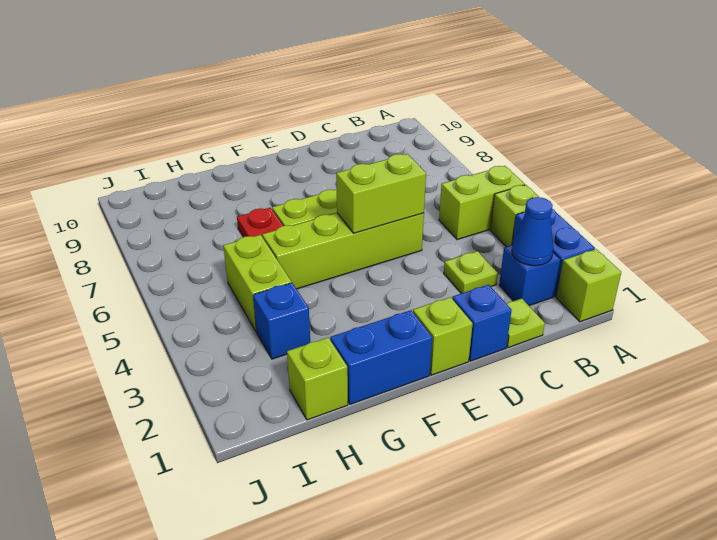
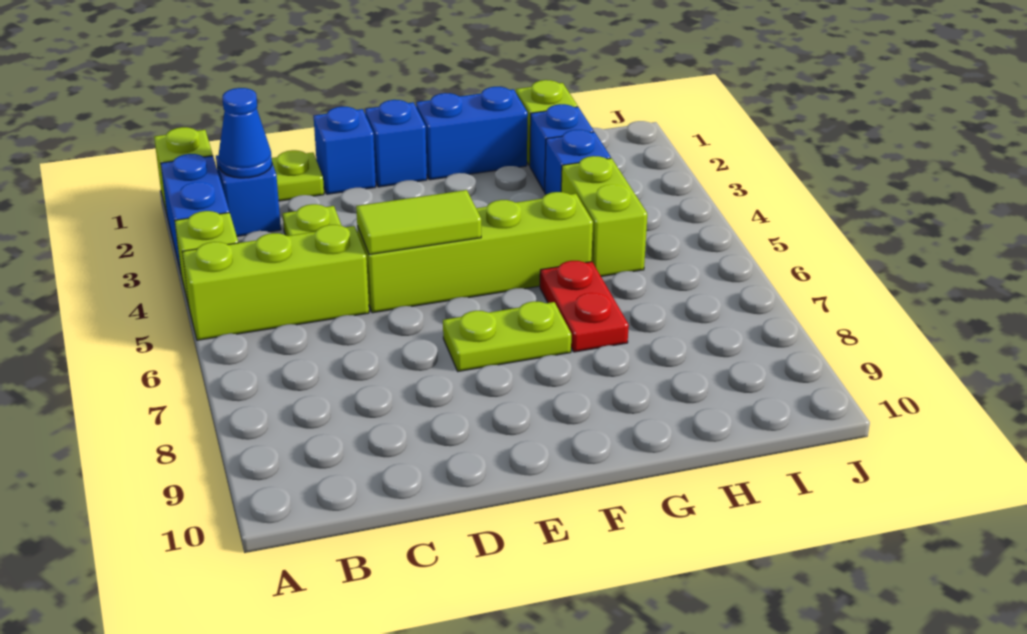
lime 1x2 brick [439,166,525,240] -> lime 1x3 brick [182,225,369,340]
lime 1x2 brick [336,154,426,233] -> lime 1x2 tile [356,190,481,255]
lime 1x1 brick [413,297,473,375] -> blue 1x1 brick [365,100,427,187]
none -> blue 1x1 brick [530,104,594,192]

